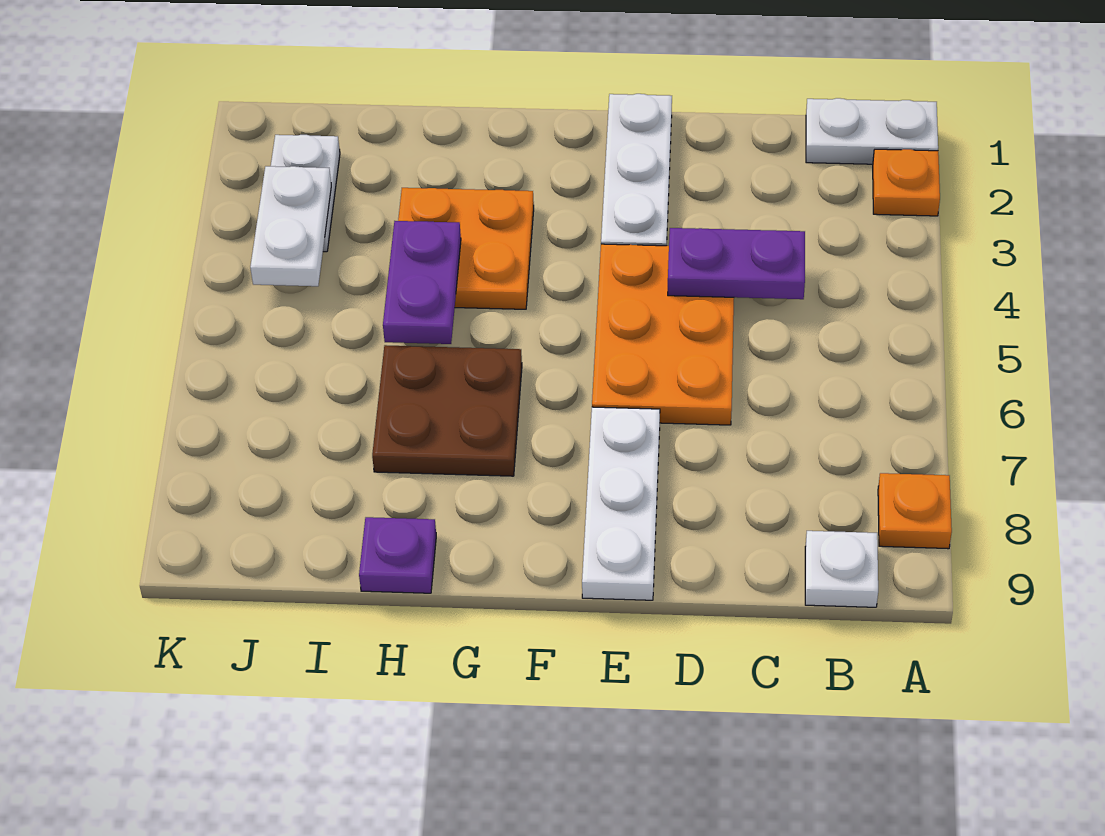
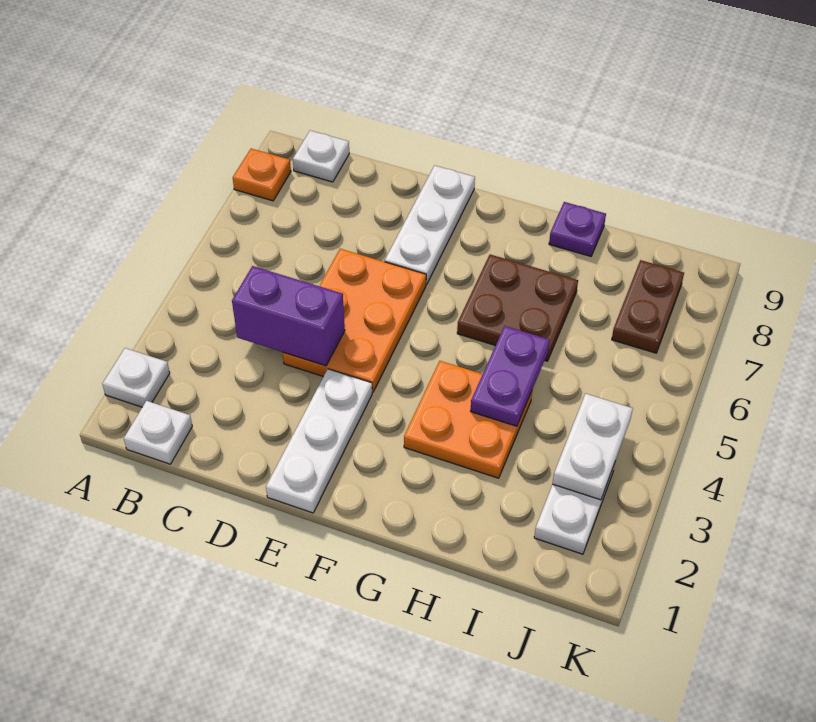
white 1x2 plate [806,98,938,164] -> white 1x1 plate [124,401,192,464]
orange 1x1 plate [873,149,940,216] -> white 1x1 plate [102,348,170,407]
purple 1x2 plate [668,228,805,299] -> purple 1x2 brick [232,266,345,366]
none -> brown 1x2 plate [612,260,684,353]

